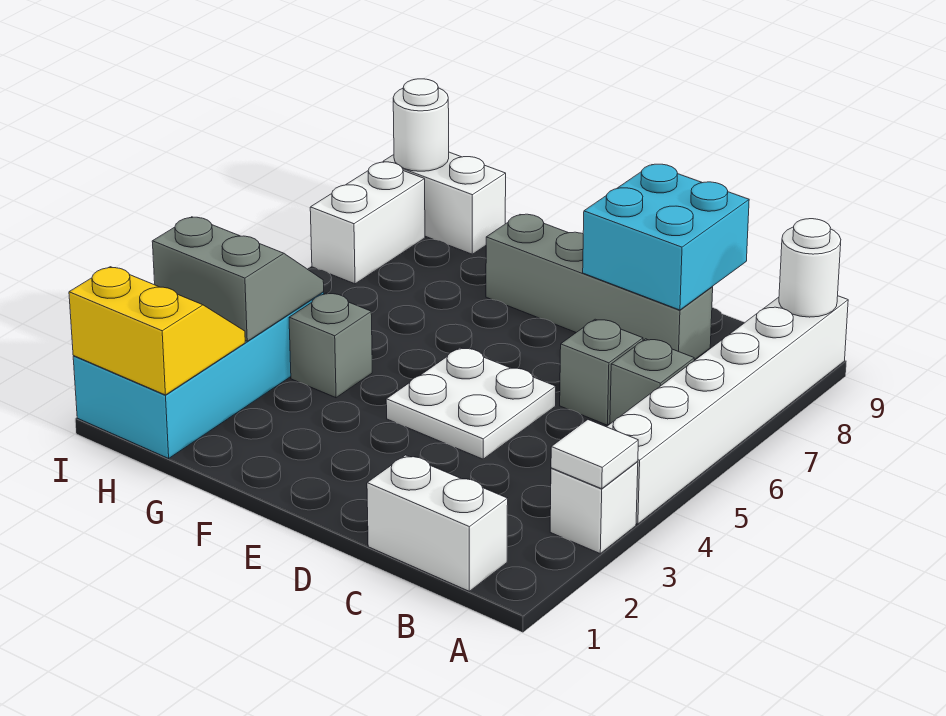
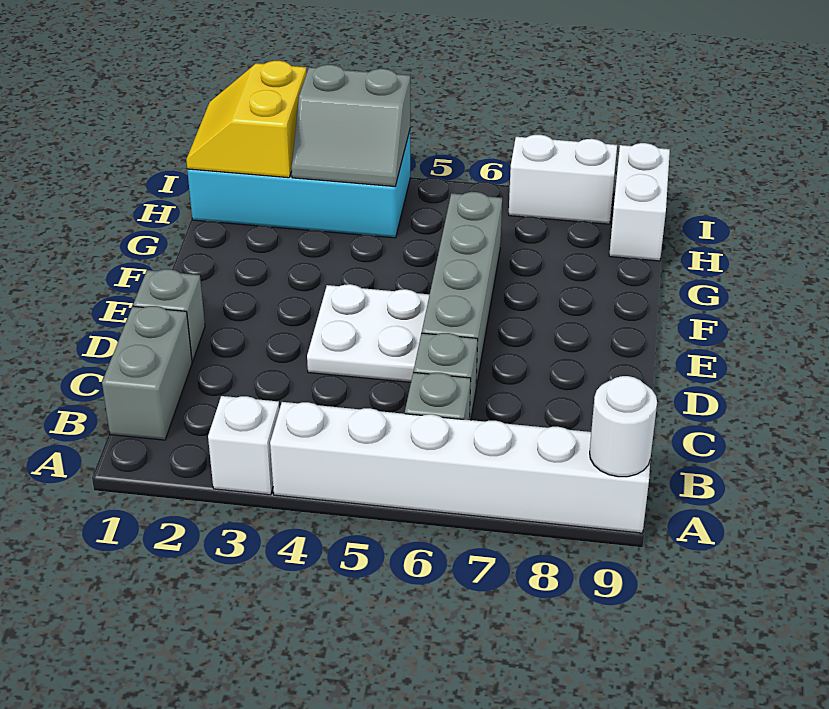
white 1x1 tile [551,420,638,489] -> none
white 1x2 brick [367,455,508,591] -> grey 1x2 brick [102,306,192,440]
grey 1x4 brick [486,214,713,360] -> grey 1x4 brick moved to [422,192,502,387]
cyan 2x2 brick [583,164,749,310] -> none
grey 1x1 brick [289,293,372,398] -> grey 1x1 brick moved to [133,269,205,362]
yellow 2x2 slope [69,267,245,395] -> yellow 2x2 slope turned to [186,61,307,178]
grey 2x2 slope [152,217,324,341] -> grey 2x2 slope turned to [291,65,410,187]
white 1x1 round brick [393,79,449,171] -> none

